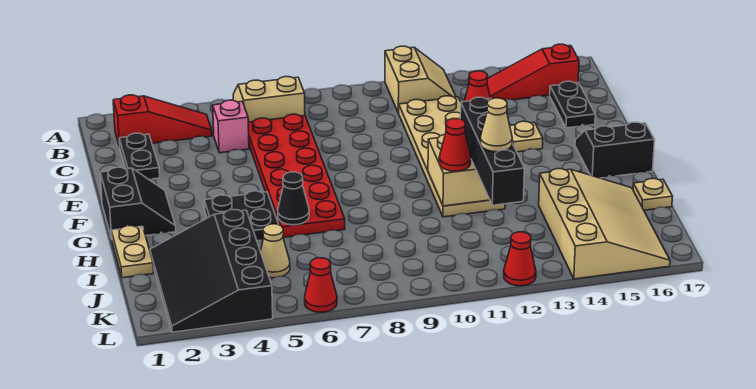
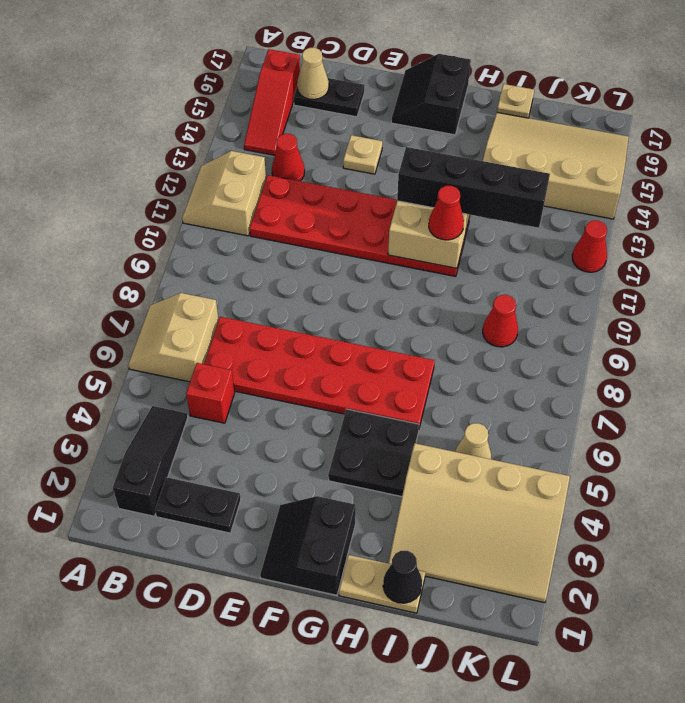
tan 2x2 slope [385,46,456,113] -> tan 2x2 slope turned to [182,151,266,236]
red 1x3 slope [113,95,212,146] -> black 1x3 slope [113,406,188,516]
pink 1x1 brick [213,100,249,153] -> red 1x1 brick [186,363,235,423]
tan 2x6 plate [399,96,505,217] -> red 2x6 plate [250,175,470,276]
black 2x2 slope [100,167,176,239] -> black 2x2 slope turned to [260,496,356,595]
black 1x1 cone [278,172,309,225] -> black 1x1 cone moved to [383,551,422,603]
black 3x4 slope [150,210,273,332] -> tan 3x4 slope [388,443,570,603]
tan 1x1 cone [480,98,512,152] -> tan 1x1 cone moved to [297,48,329,99]
red 1x1 cone [305,258,337,312] -> red 1x1 cone moved to [483,295,518,347]

